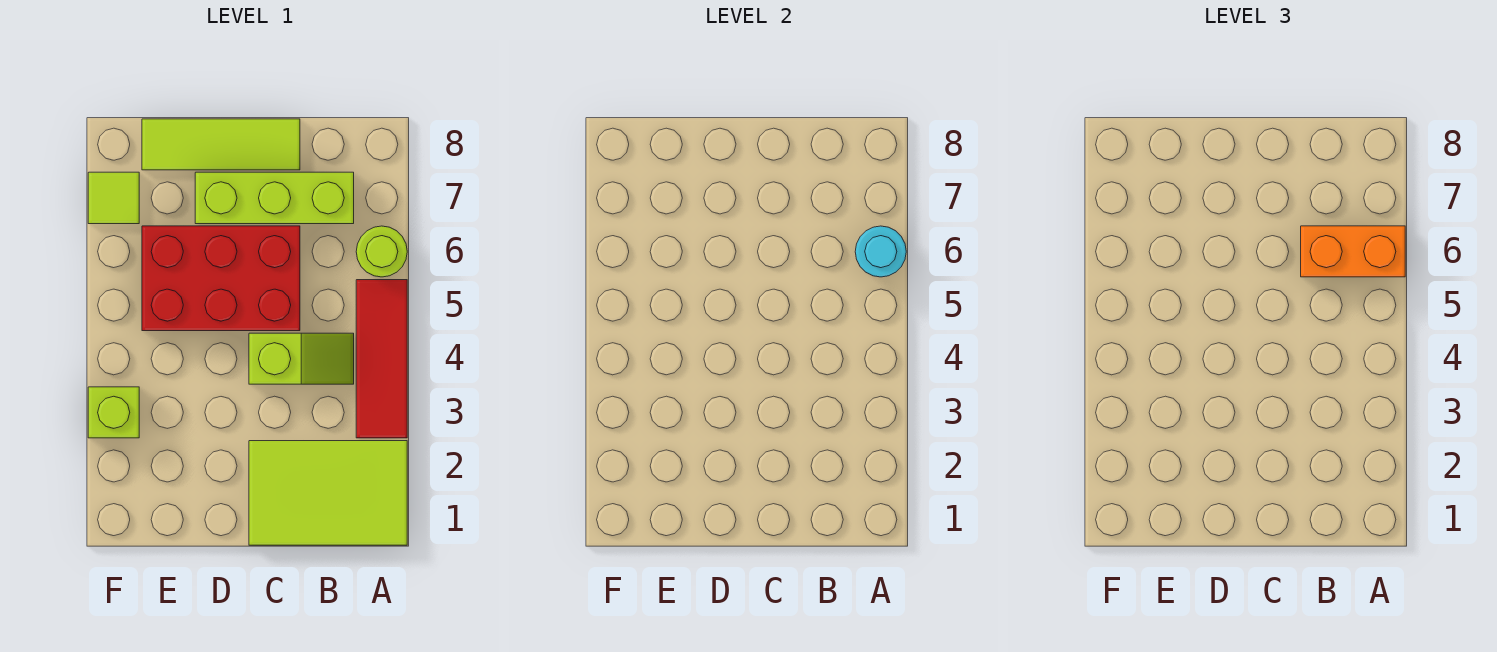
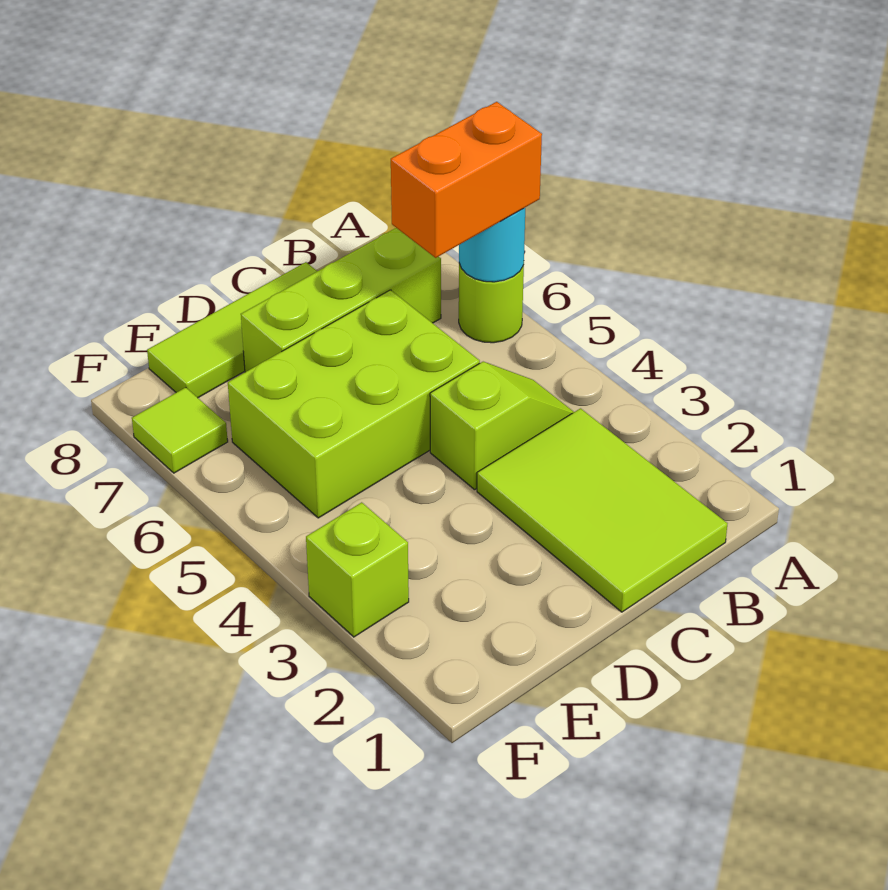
lime 2x3 tile [249,441,407,545] -> lime 2x3 tile turned to [477,408,727,612]
red 1x3 tile [356,280,407,438] -> none
red 2x3 brick [142,226,300,331] -> lime 2x3 brick [228,290,480,518]

